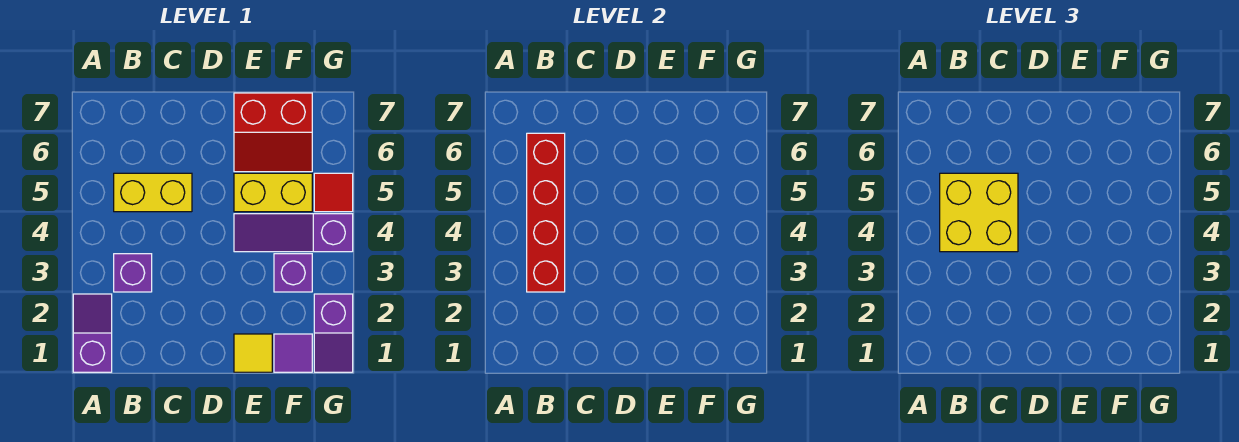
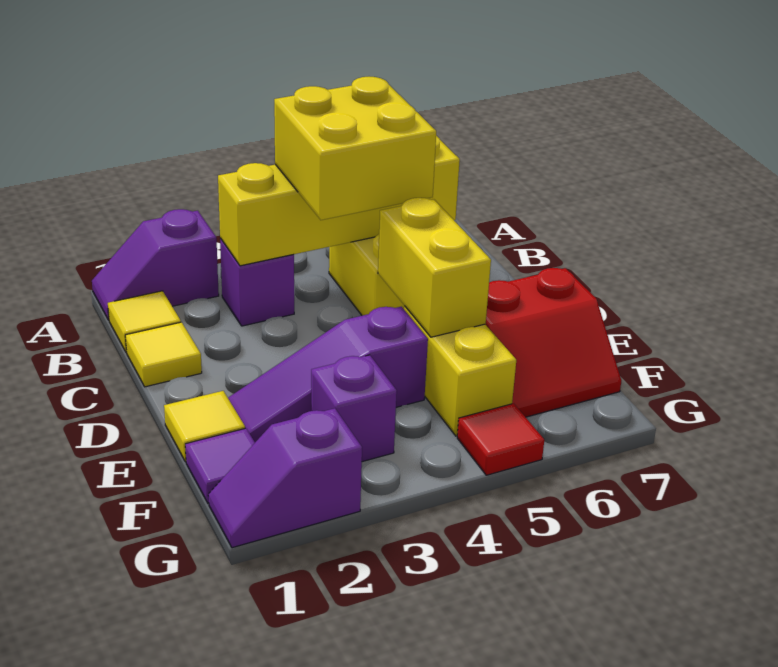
purple 1x2 slope [73,294,112,372] -> purple 1x2 slope turned to [92,209,219,320]
none -> yellow 1x1 tile [108,291,181,353]
red 1x4 brick [527,133,565,292] -> yellow 1x4 brick [218,136,460,266]
none -> yellow 1x1 tile [125,322,202,387]
none -> yellow 1x2 brick [378,198,491,337]
purple 1x3 slope [234,214,353,252] -> purple 1x3 slope turned to [228,307,428,442]
red 2x2 slope [234,93,312,172] -> red 2x2 slope turned to [485,268,621,417]

